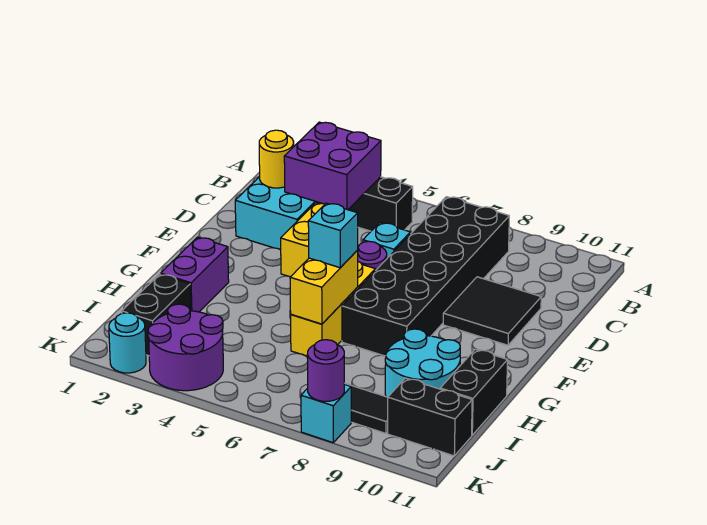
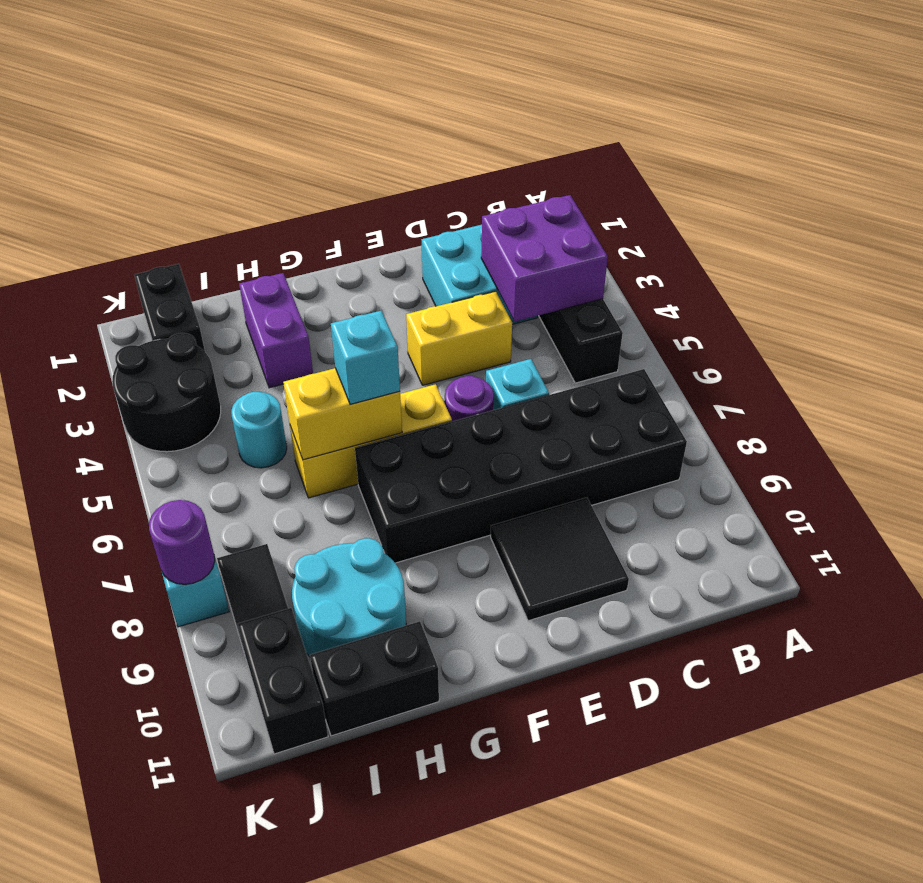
yellow 1x1 round brick [259,130,294,188] -> none
purple 1x2 brick [161,237,229,312] -> purple 1x2 brick turned to [239,273,313,388]
black 1x2 brick [122,274,191,356] -> black 1x2 brick turned to [135,264,205,352]
purple 2x2 round brick [148,304,223,391] -> black 2x2 round brick [112,333,221,452]
cyan 1x1 round brick [109,313,146,373] -> cyan 1x1 round brick moved to [231,392,287,468]

